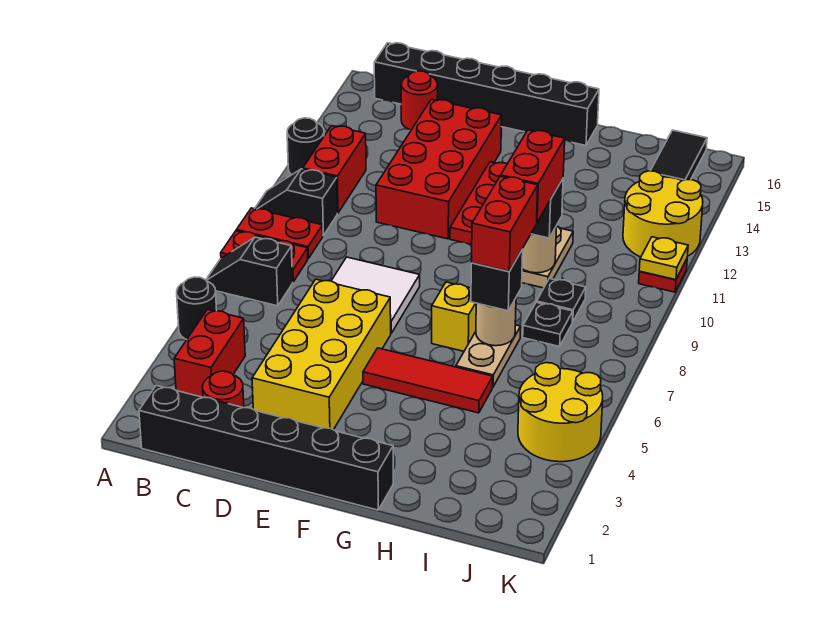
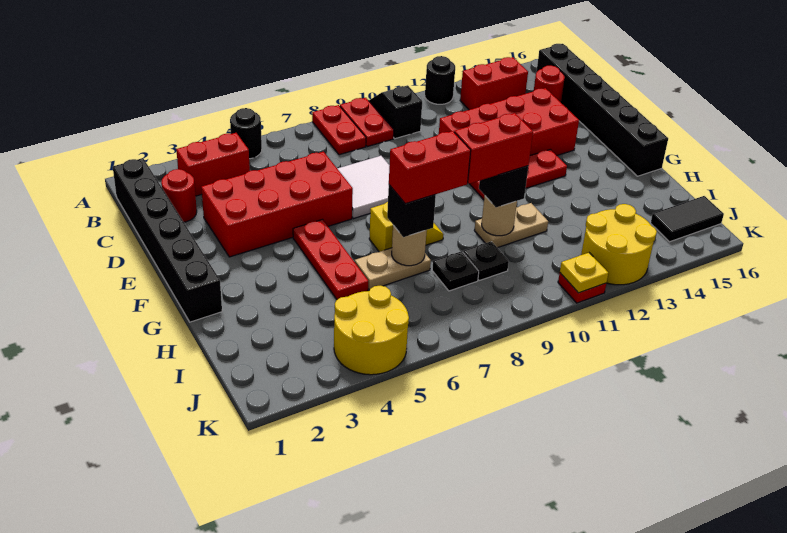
black 1x2 slope [206,237,293,306] -> none
red 1x2 brick [303,126,366,213] -> red 1x2 brick moved to [460,57,528,110]
yellow 2x4 brick [252,279,391,430] -> red 2x4 brick [201,152,353,257]
red 1x3 tile [363,348,493,413] -> red 1x3 plate [293,219,368,299]

